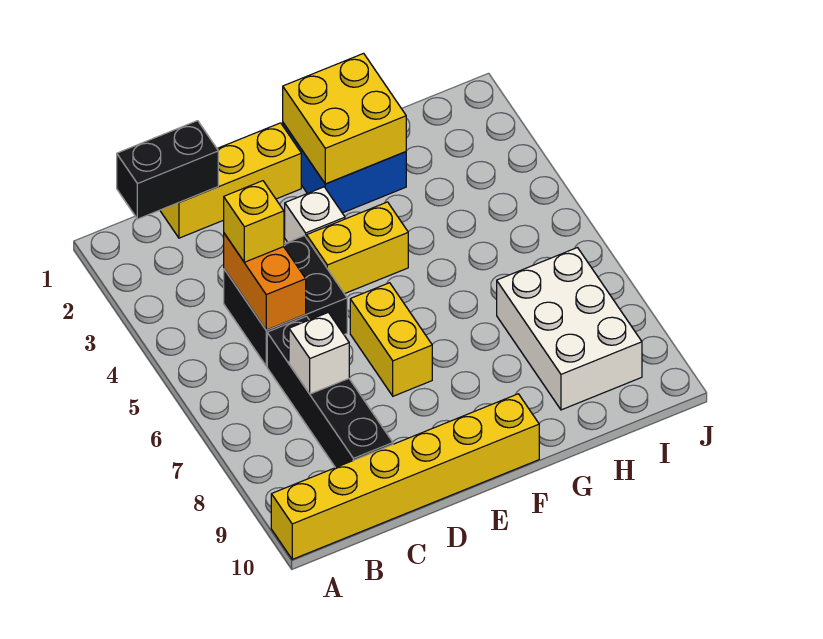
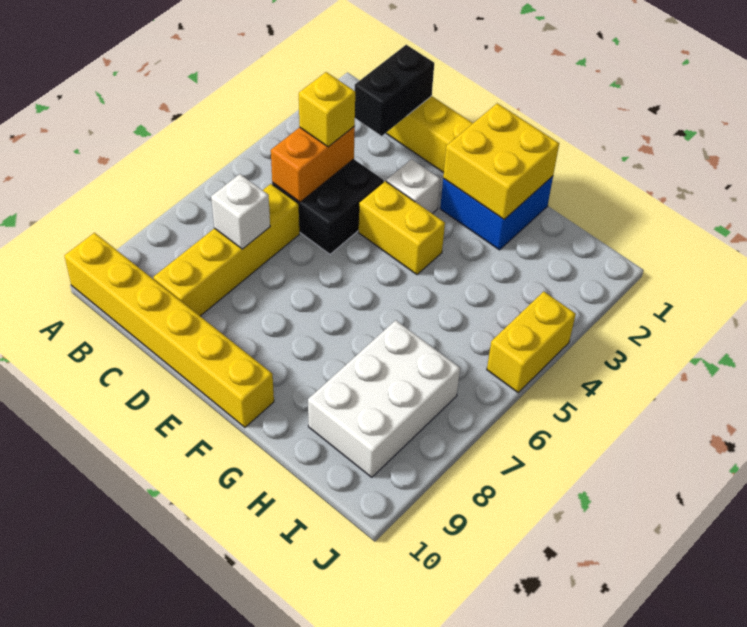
black 1x2 brick [117,121,218,219] -> black 1x2 brick turned to [355,45,434,136]
black 1x4 brick [267,316,393,468] -> yellow 1x4 brick [153,184,300,316]
yellow 1x2 brick [350,283,432,396] -> yellow 1x2 brick moved to [487,291,576,393]

